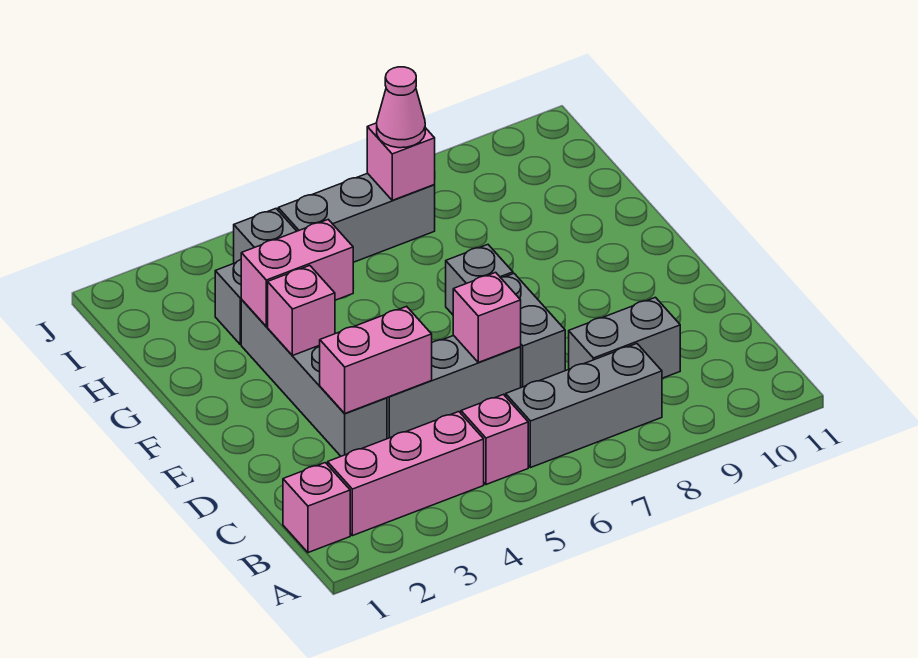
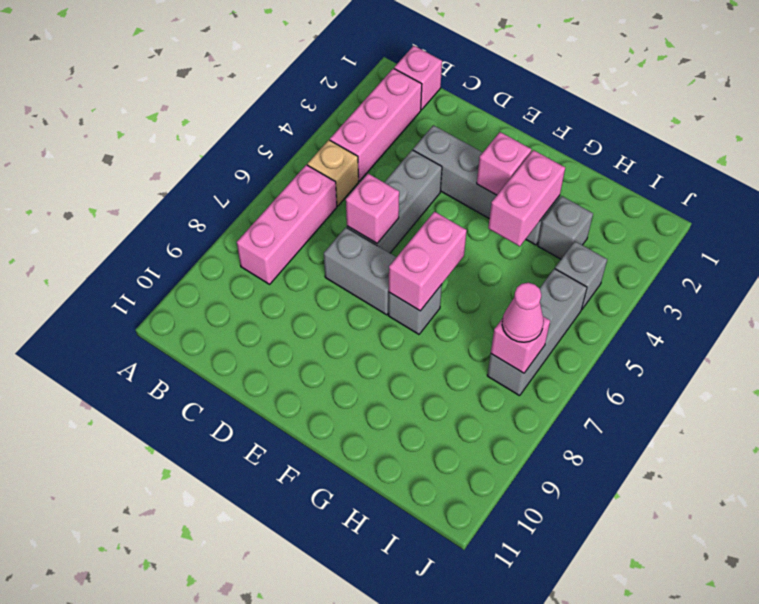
pink 1x1 brick [461,394,528,485] -> tan 1x1 brick [307,140,358,206]
grey 1x3 brick [506,344,662,468] -> pink 1x3 brick [237,165,337,284]
grey 1x2 brick [569,297,680,378] -> none
pink 1x2 brick [320,306,432,413] -> pink 1x2 brick moved to [389,212,467,311]

